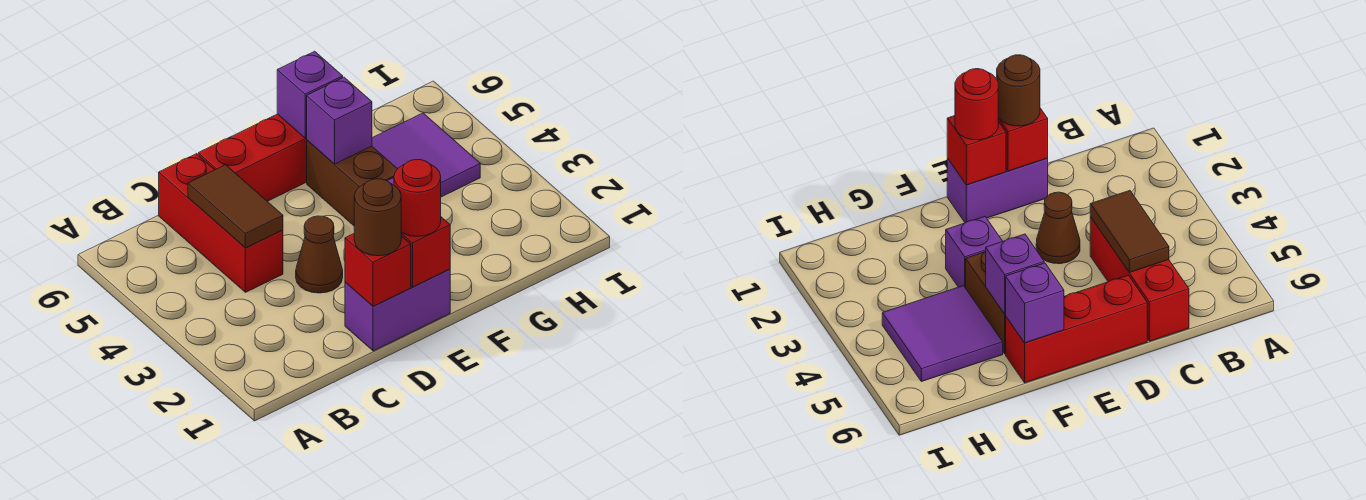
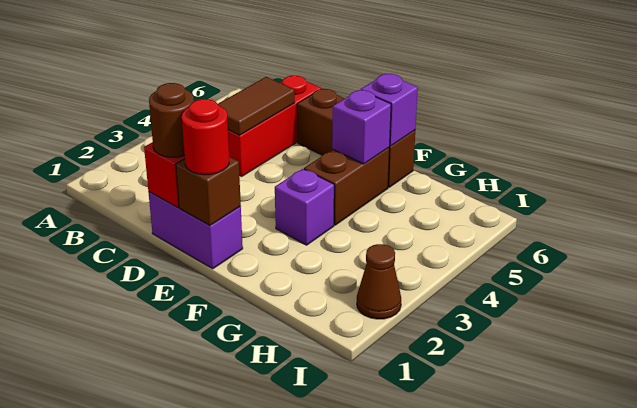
brown 1x1 cone [296,216,343,293] -> brown 1x1 cone moved to [357,244,401,319]
red 1x3 brick [198,114,307,201] -> brown 1x3 brick [297,89,415,187]
red 1x1 brick [401,217,450,287] -> brown 1x1 brick [176,157,241,226]
purple 2x2 tile [372,113,480,197] -> none

